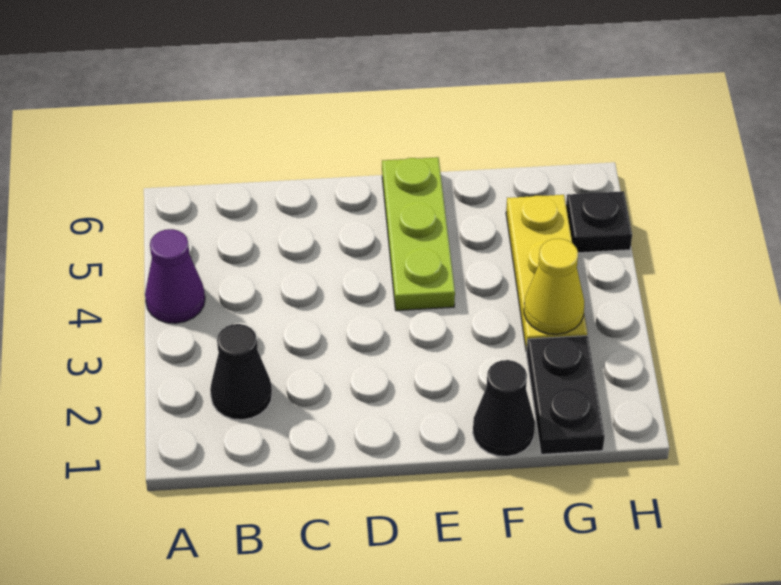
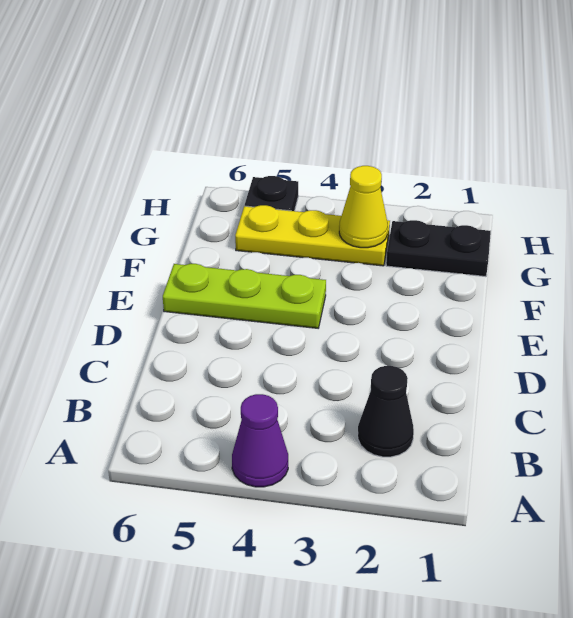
black 1x1 cone [473,360,535,457] -> none

